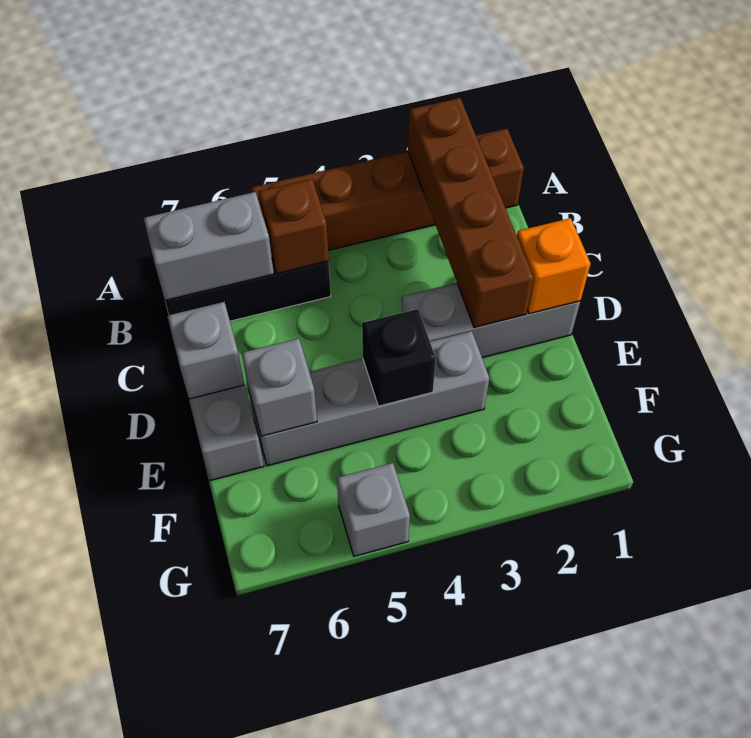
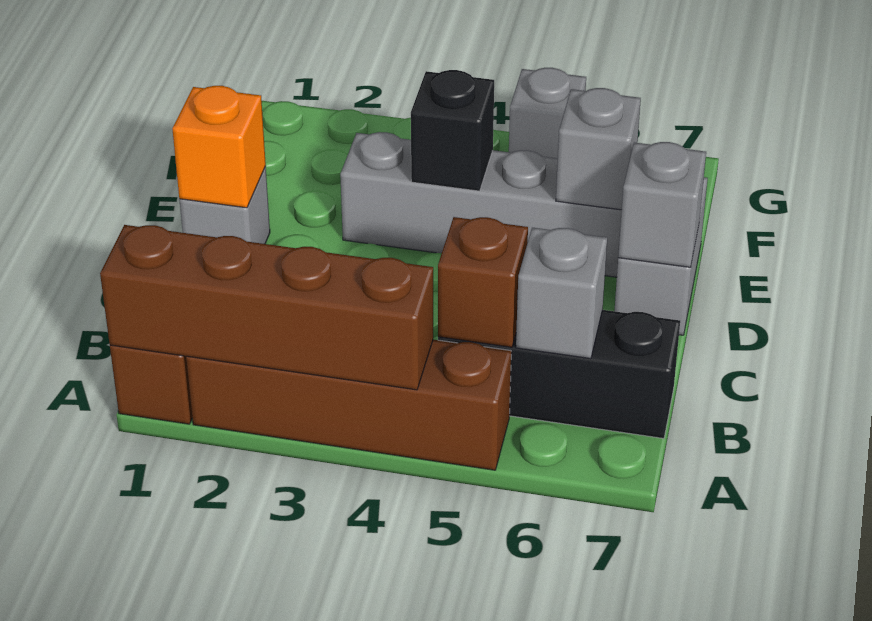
brown 1x4 brick [408,98,534,328] -> brown 1x4 brick turned to [100,225,433,390]
grey 1x2 brick [144,192,274,300] -> grey 1x1 brick [516,228,607,359]
grey 1x3 brick [402,283,580,358] -> grey 1x1 brick [179,166,270,244]

